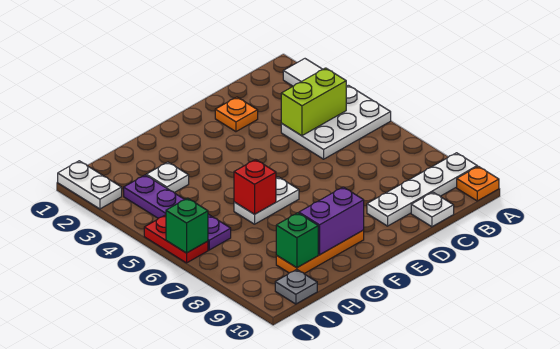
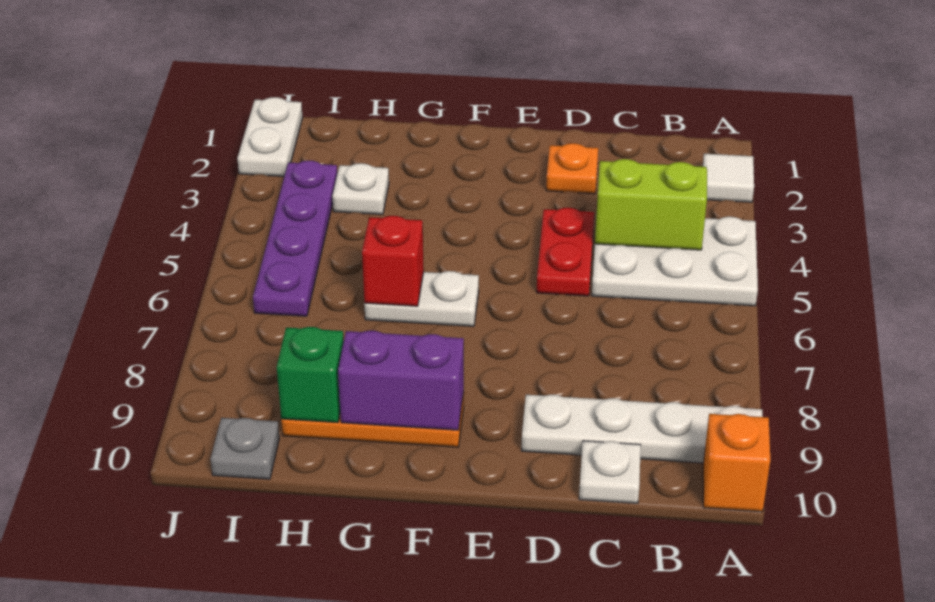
orange 1x1 plate [457,166,499,201] -> orange 1x1 brick [703,414,770,512]
red 1x2 plate [144,215,208,263] -> red 1x2 plate moved to [537,208,594,296]
green 1x1 brick [166,198,208,253] -> none

